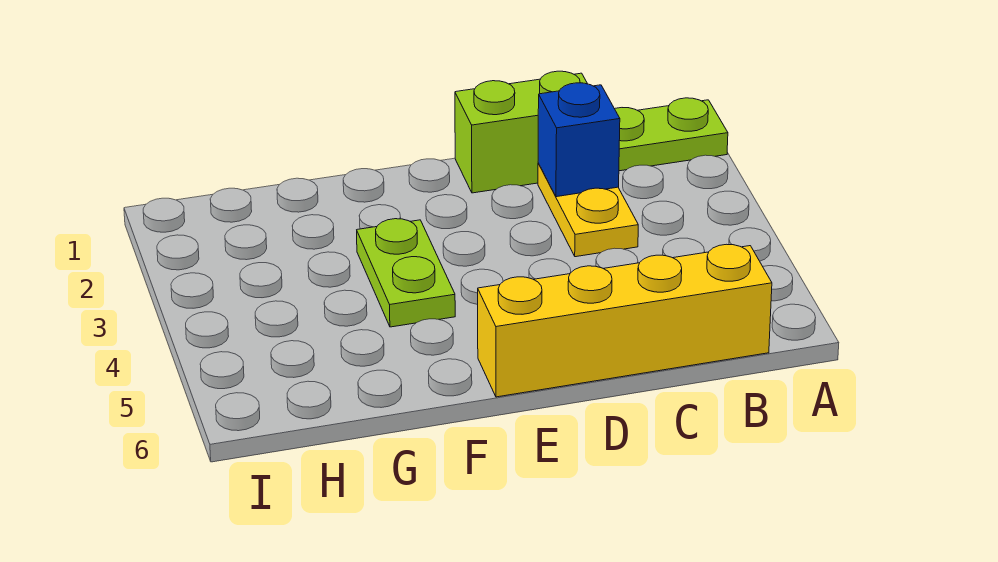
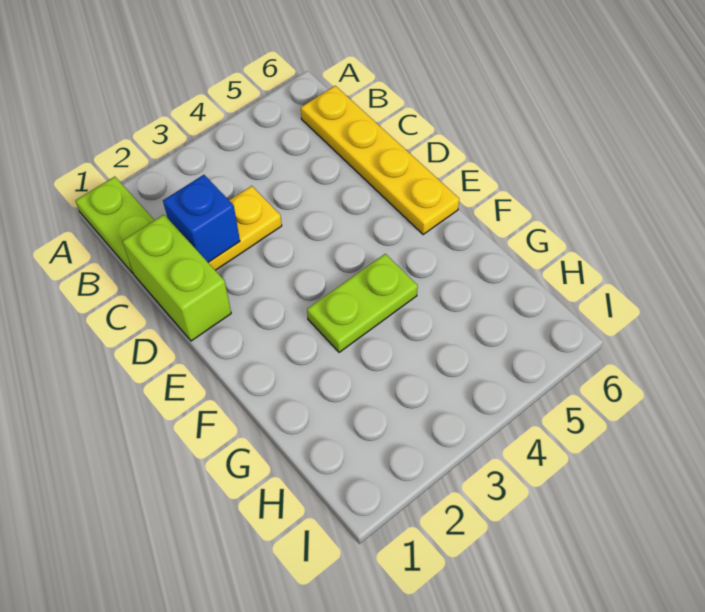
yellow 1x4 brick [478,244,772,397] -> yellow 1x4 plate [301,86,459,235]

